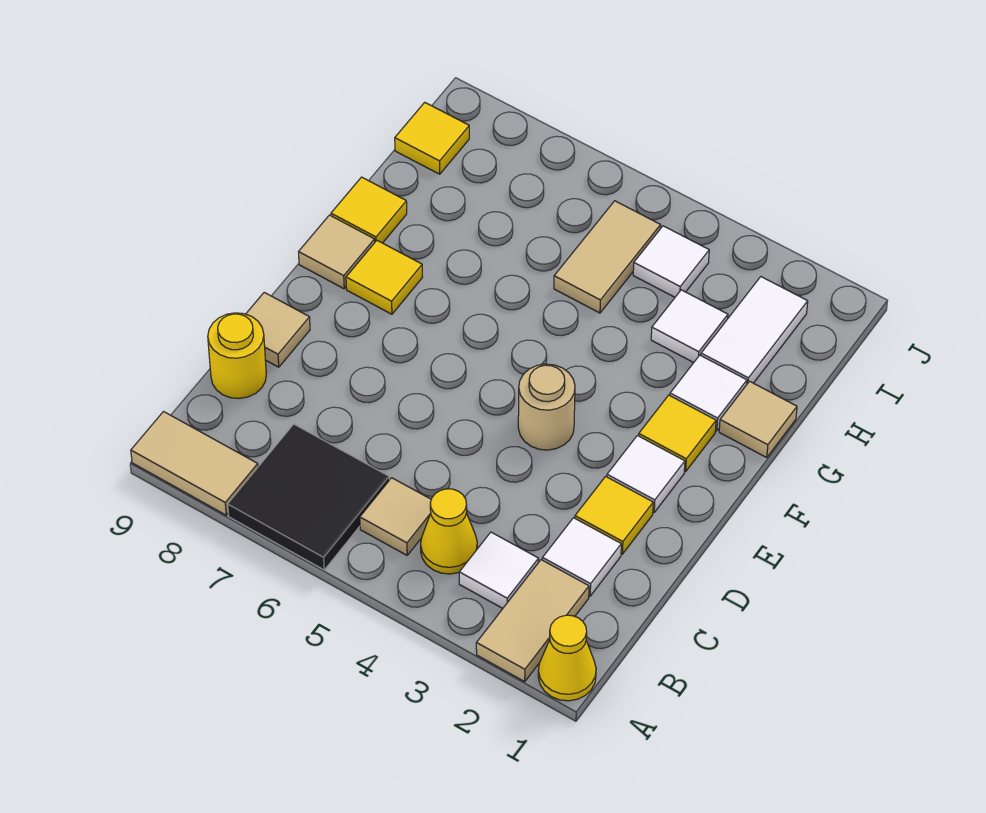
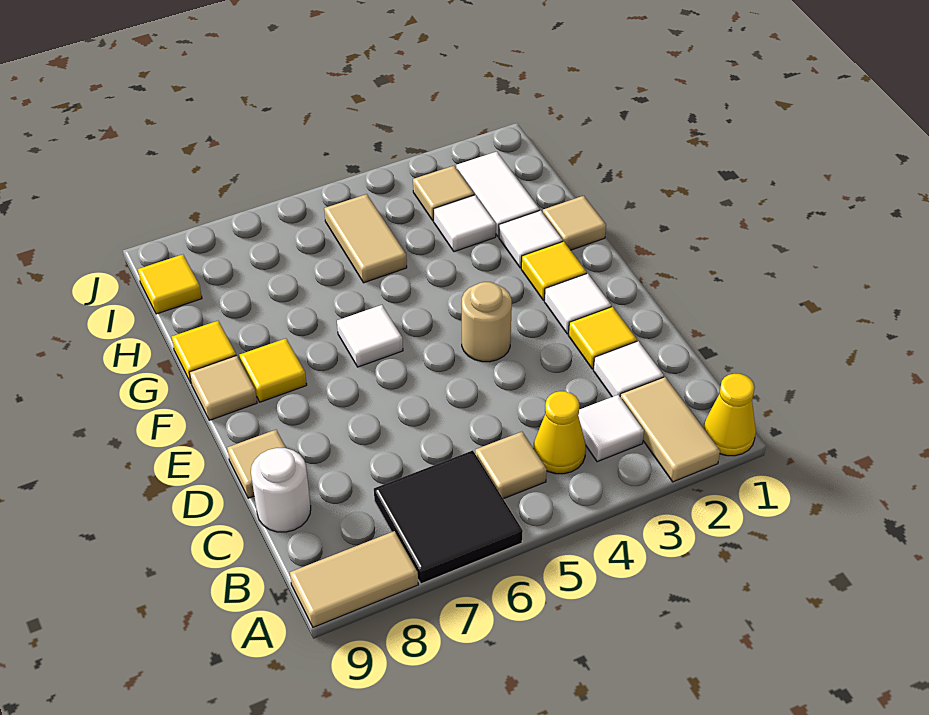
yellow 1x1 round brick [208,313,266,398] -> white 1x1 round brick [251,448,311,532]
none -> tan 1x1 tile [413,166,474,221]
white 1x1 tile [633,226,709,297] -> white 1x1 tile moved to [337,305,403,367]

